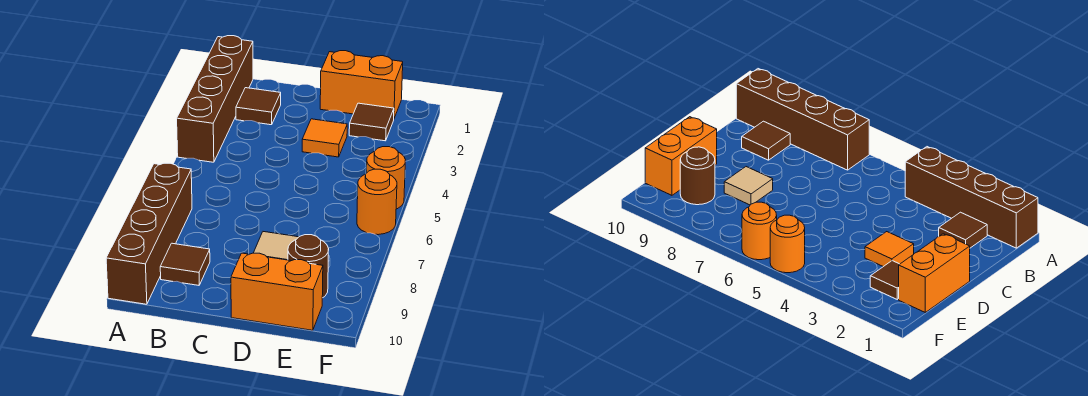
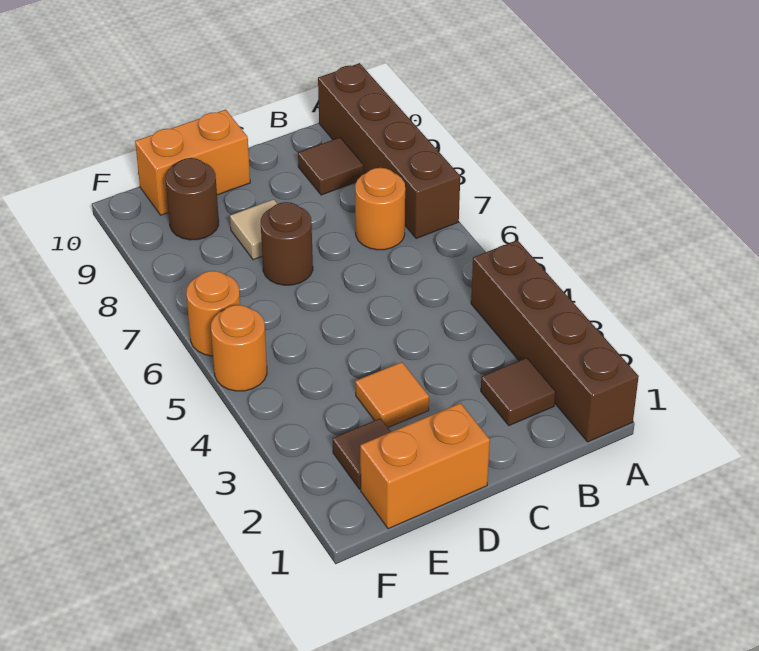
none -> orange 1x1 round brick [355,168,405,250]
none -> brown 1x1 round brick [261,202,313,285]

